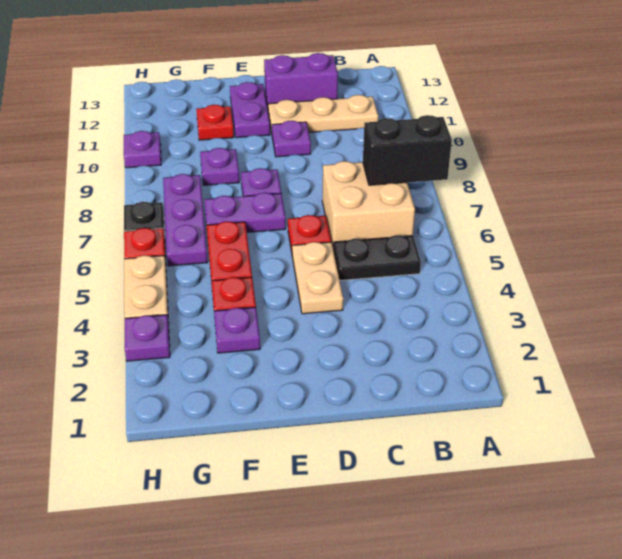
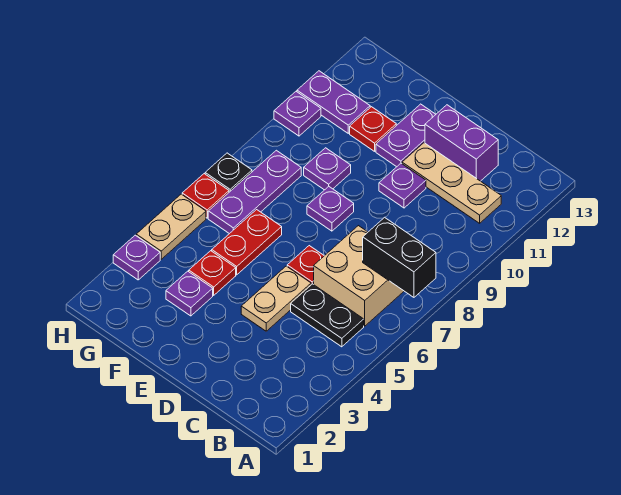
purple 1x2 plate [204,193,286,232] -> purple 1x2 plate moved to [297,71,370,133]

